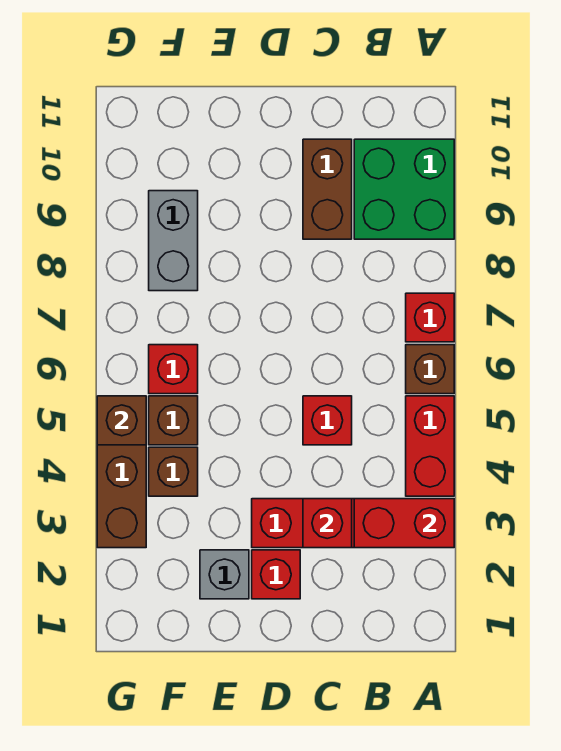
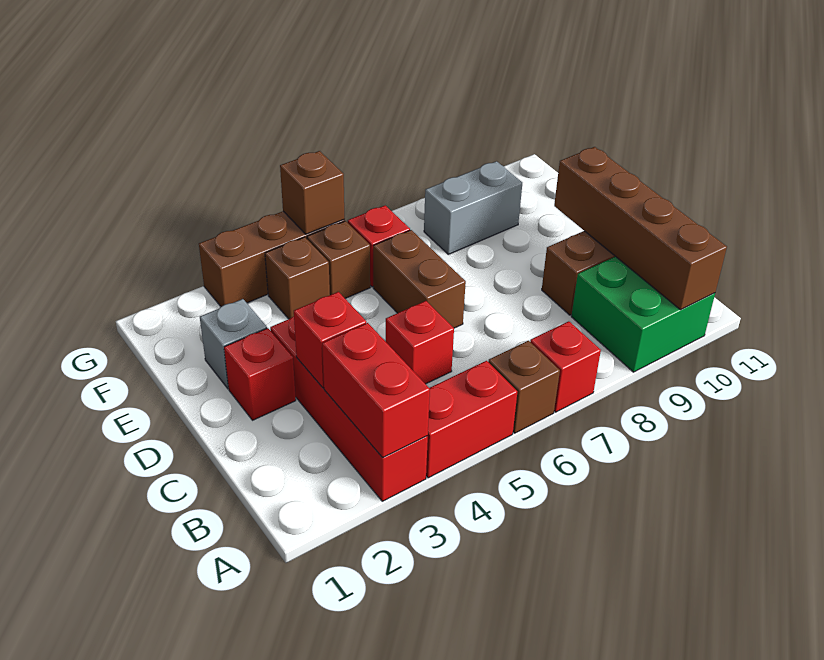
none -> brown 1x4 brick [554,147,727,310]
none -> brown 1x2 brick [373,230,466,328]

